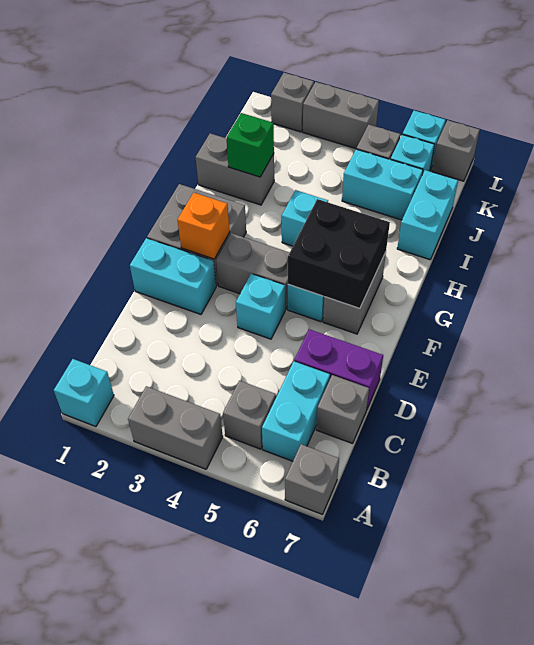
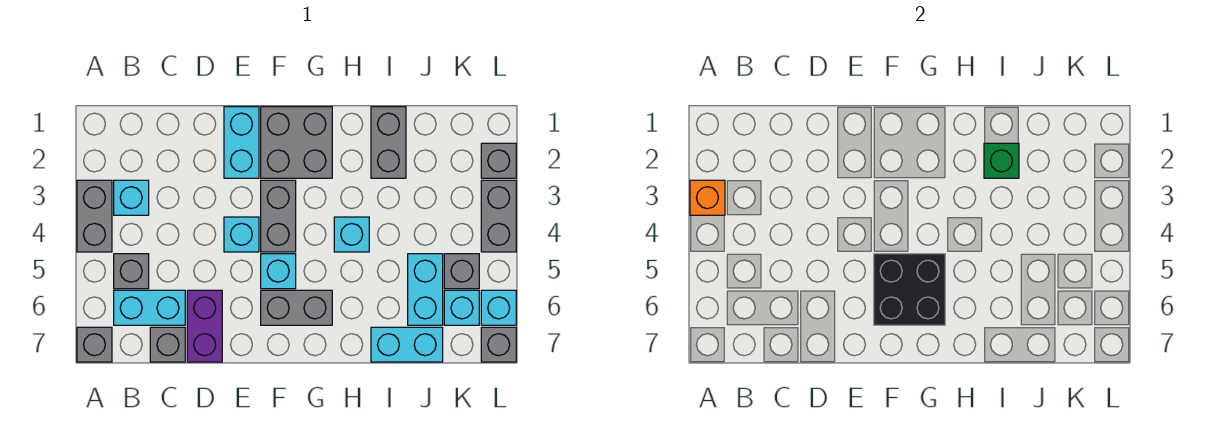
cyan 1x1 brick [54,359,114,427] -> cyan 1x1 brick moved to [114,180,149,215]
orange 1x1 brick [178,193,230,259] -> orange 1x1 brick moved to [690,180,725,215]

